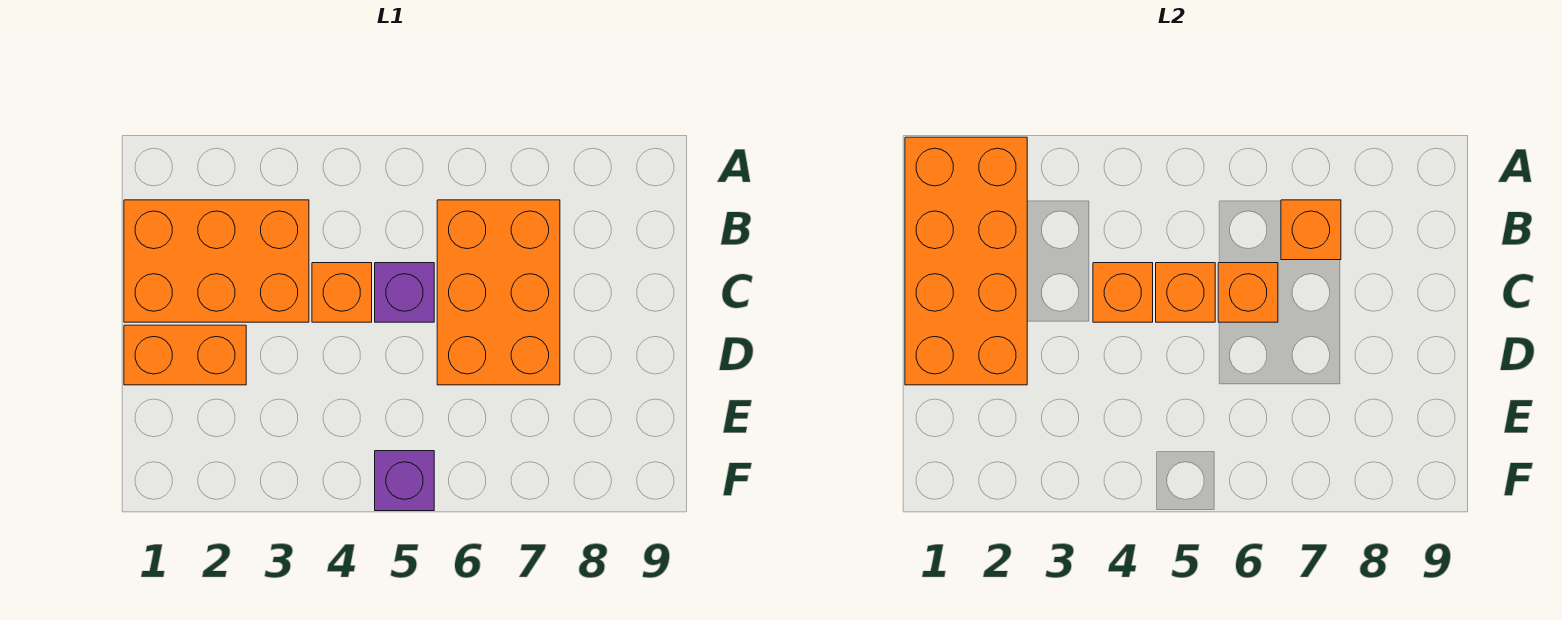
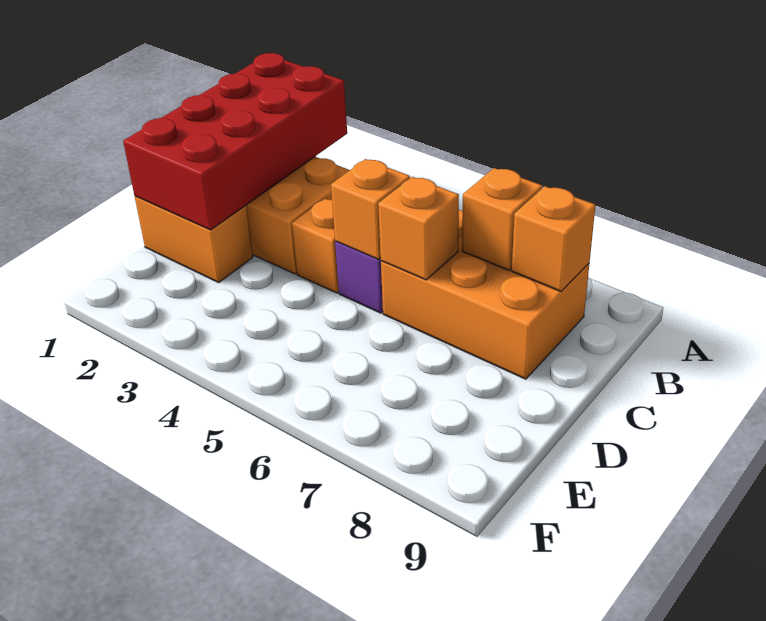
orange 2x4 brick [905,137,1027,385] -> red 2x4 brick [123,53,347,230]
orange 2x3 brick [437,200,560,385] -> orange 2x3 brick turned to [381,210,590,379]
orange 1x1 brick [1093,263,1153,322] -> orange 1x1 brick moved to [512,186,596,291]
purple 1x1 brick [375,451,434,511] -> none

